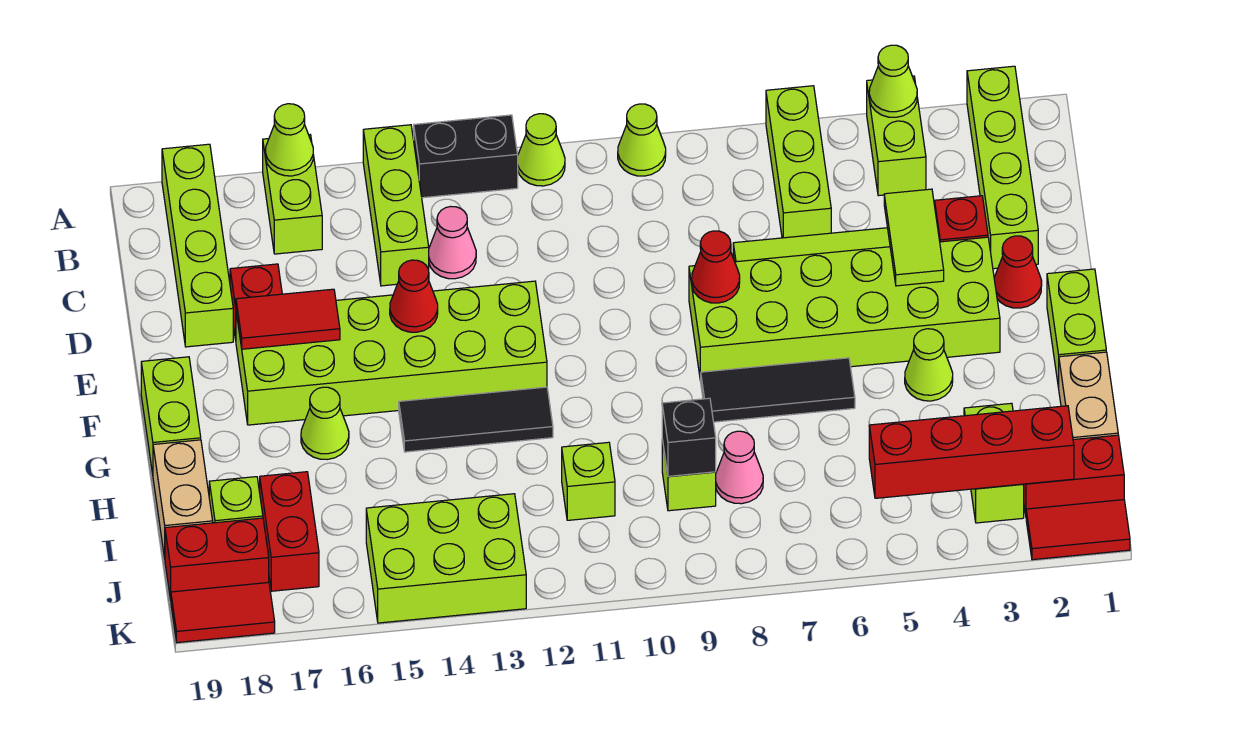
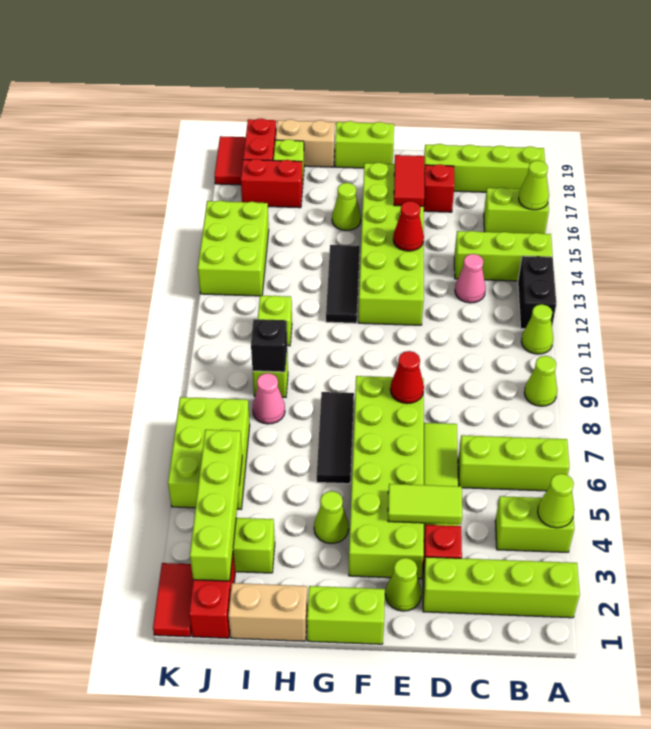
red 1x1 cone [994,236,1042,308] -> lime 1x1 cone [385,558,422,611]
red 1x4 brick [869,406,1074,498] -> lime 1x4 brick [190,430,242,581]
none -> lime 2x3 brick [168,397,250,509]

